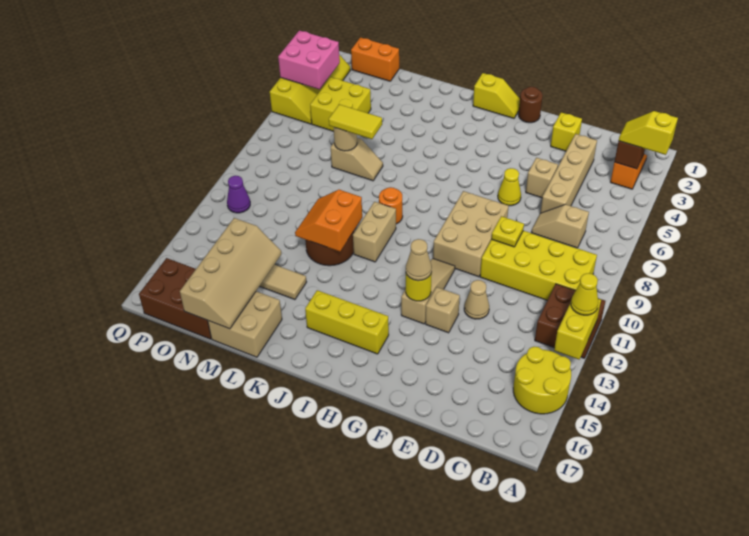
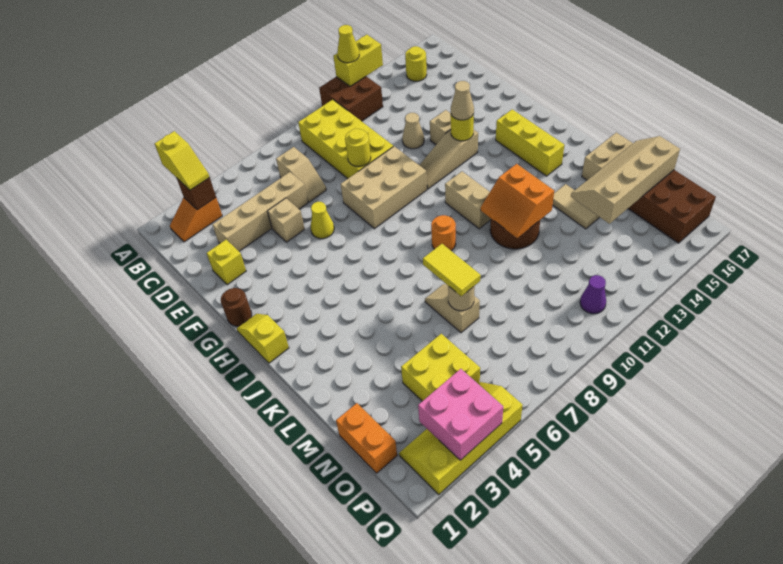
yellow 2x2 round brick [513,347,571,414] -> yellow 1x1 round brick [405,46,427,81]
yellow 1x1 plate [492,216,524,247] -> yellow 1x1 round brick [345,129,371,166]
tan 1x2 brick [353,202,396,262] -> tan 1x2 brick turned to [445,171,491,229]
orange 2x2 slope [295,190,362,252] -> orange 2x2 slope turned to [481,164,554,238]

